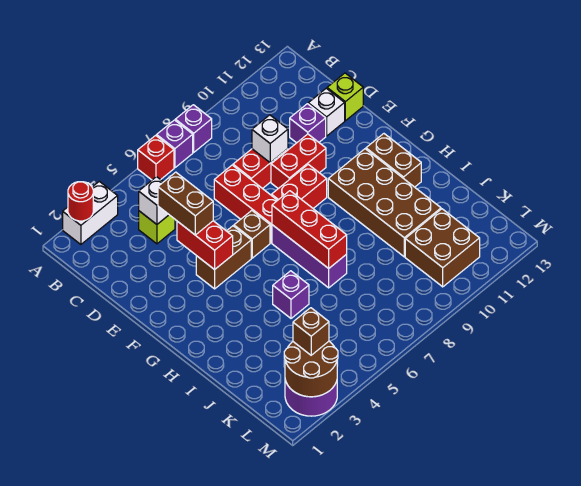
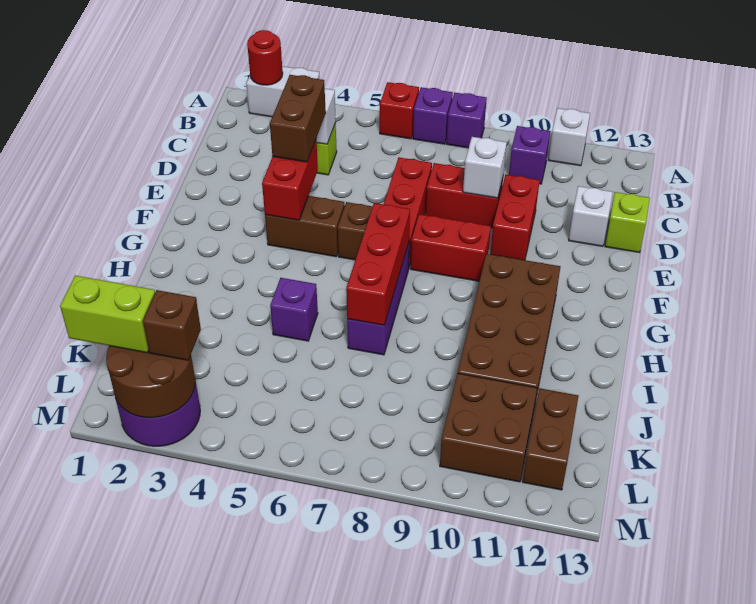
none -> white 1x1 brick [548,108,590,166]
purple 1x1 brick [290,104,326,143] -> purple 1x1 brick moved to [509,126,550,184]
red 1x2 brick [271,134,326,189] -> red 1x2 brick turned to [490,175,540,260]
brown 1x2 brick [366,134,421,187] -> brown 1x2 brick moved to [522,388,578,490]
none -> lime 1x2 brick [60,276,155,353]

